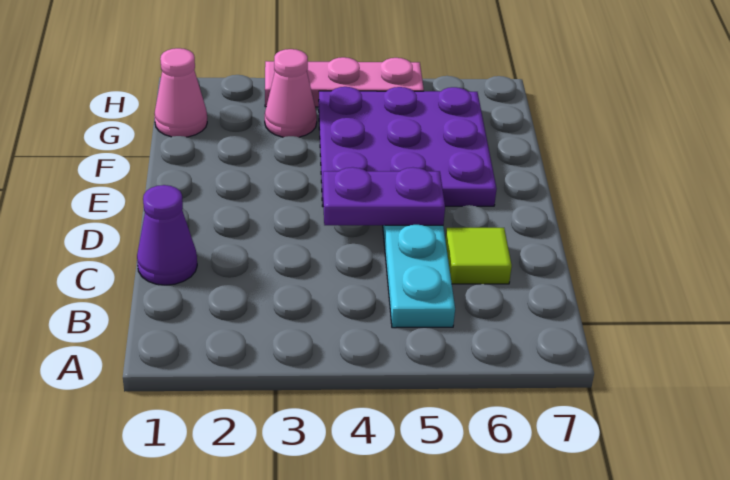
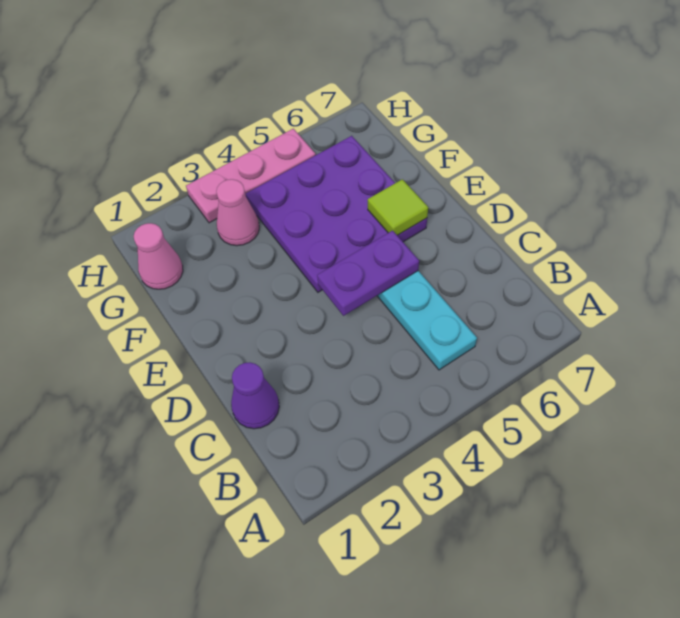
lime 1x1 tile [445,228,512,284] -> lime 1x1 tile moved to [368,179,428,235]

